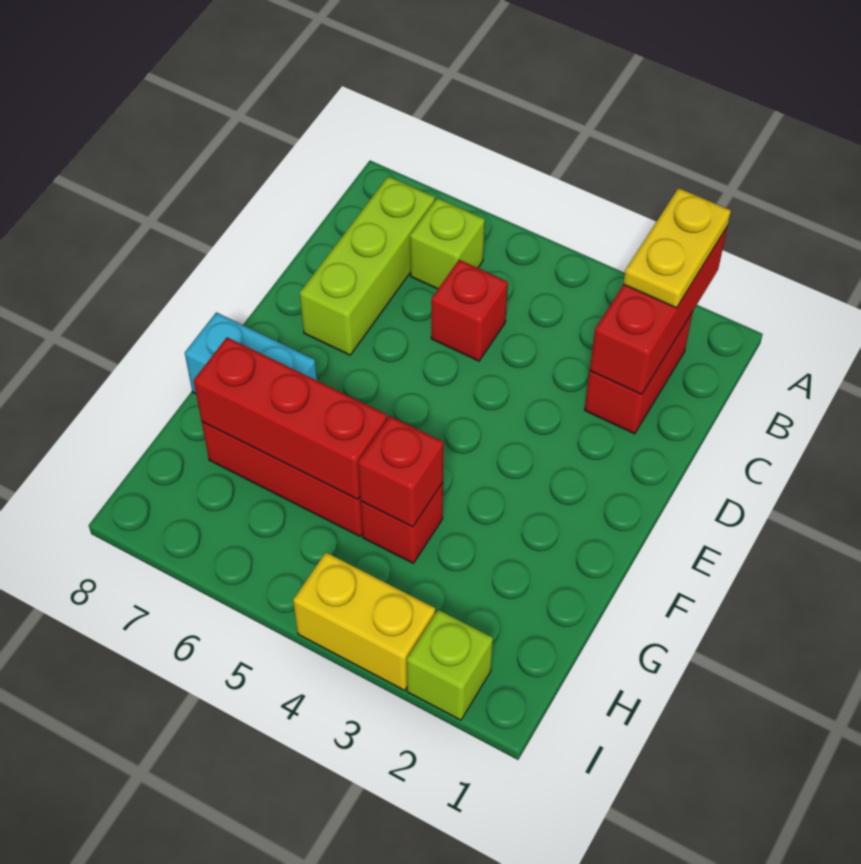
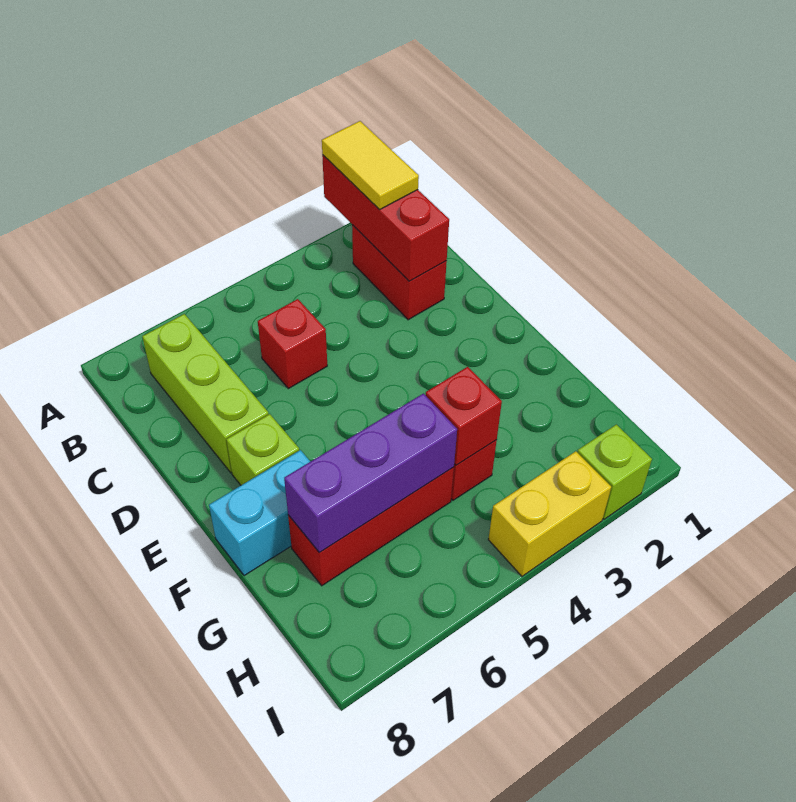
yellow 1x2 plate [623,188,731,308] -> yellow 1x2 tile [322,121,419,210]
lime 1x1 brick [410,198,485,289] -> lime 1x1 brick moved to [226,414,299,485]
red 1x3 brick [194,337,387,500] -> purple 1x3 brick [284,394,457,553]

